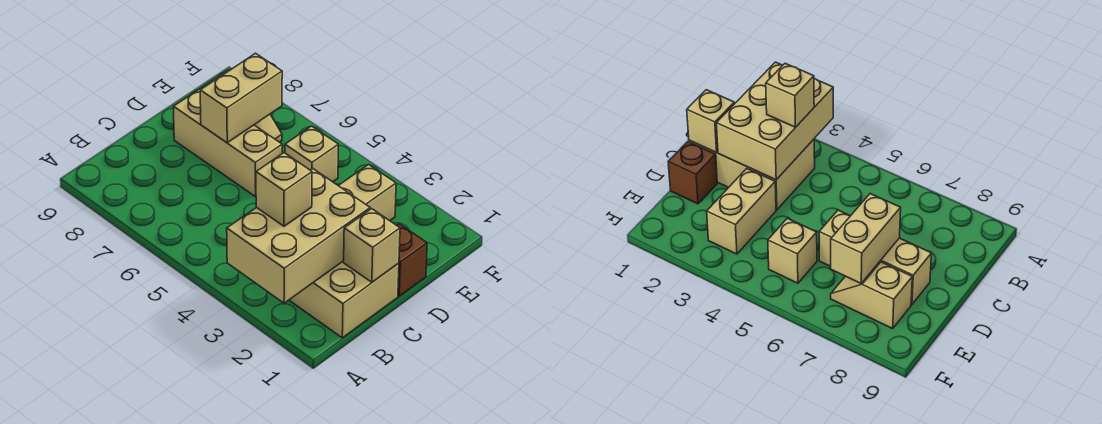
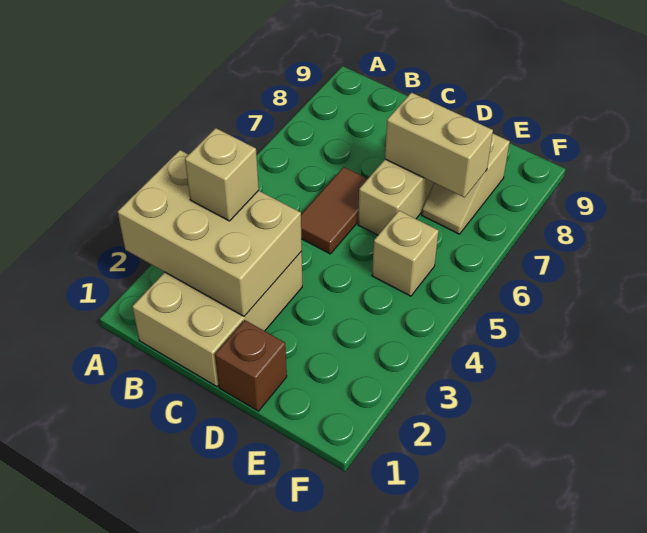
tan 1x1 brick [344,209,400,282] -> none
none -> brown 1x2 tile [301,167,367,254]
tan 1x2 brick [338,165,396,221] -> none

